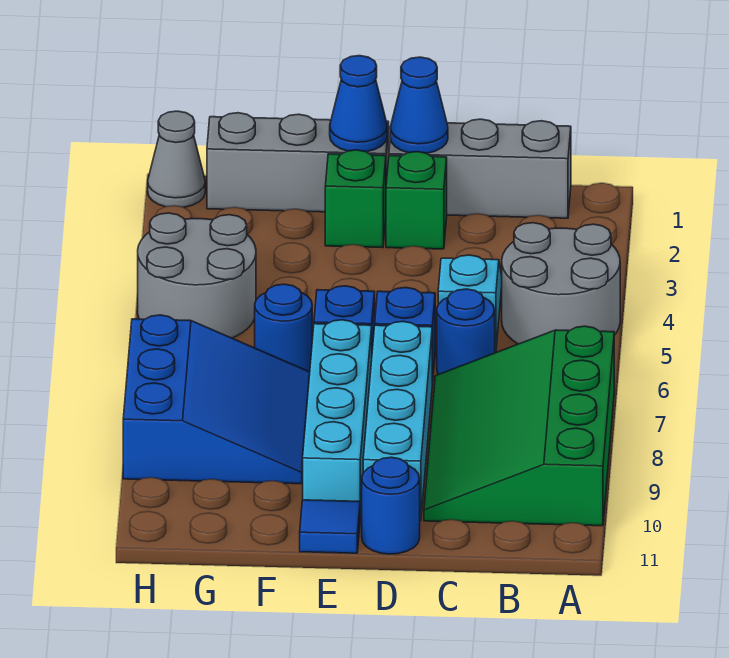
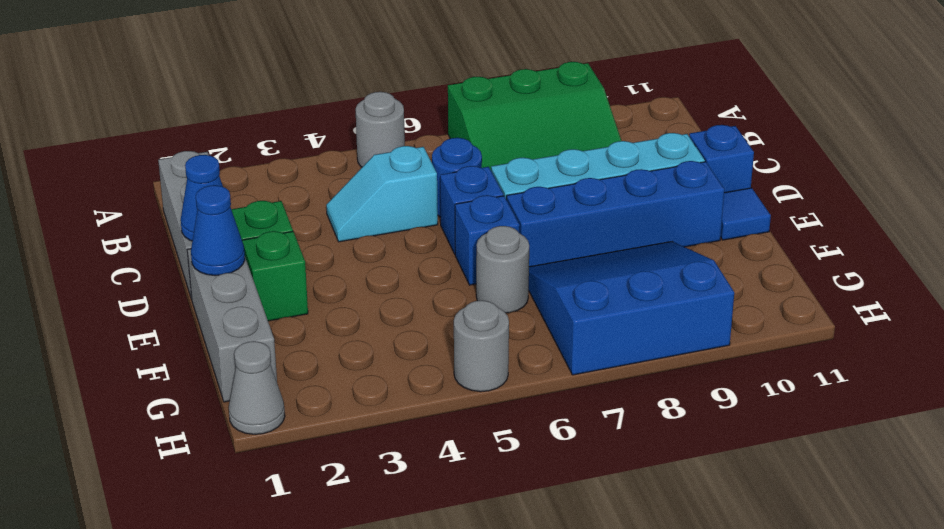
grey 2x2 round brick [502,223,620,344] -> grey 1x1 round brick [356,92,405,167]
green 3x4 slope [424,326,614,526] -> green 3x3 slope [448,62,621,170]
blue 1x1 round brick [362,457,420,554] -> blue 1x1 brick [689,125,754,193]
cyan 1x4 brick [302,320,372,517] -> blue 1x4 brick [507,161,724,267]
blue 1x1 round brick [255,284,312,372] -> grey 1x1 round brick [476,226,529,313]
grey 2x2 round brick [138,213,256,338] -> grey 1x1 round brick [454,300,509,392]

